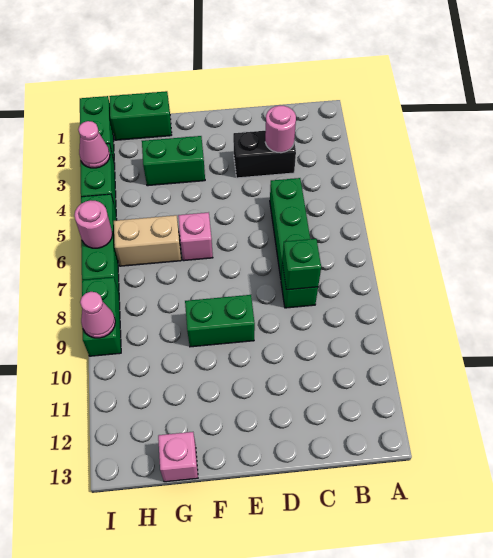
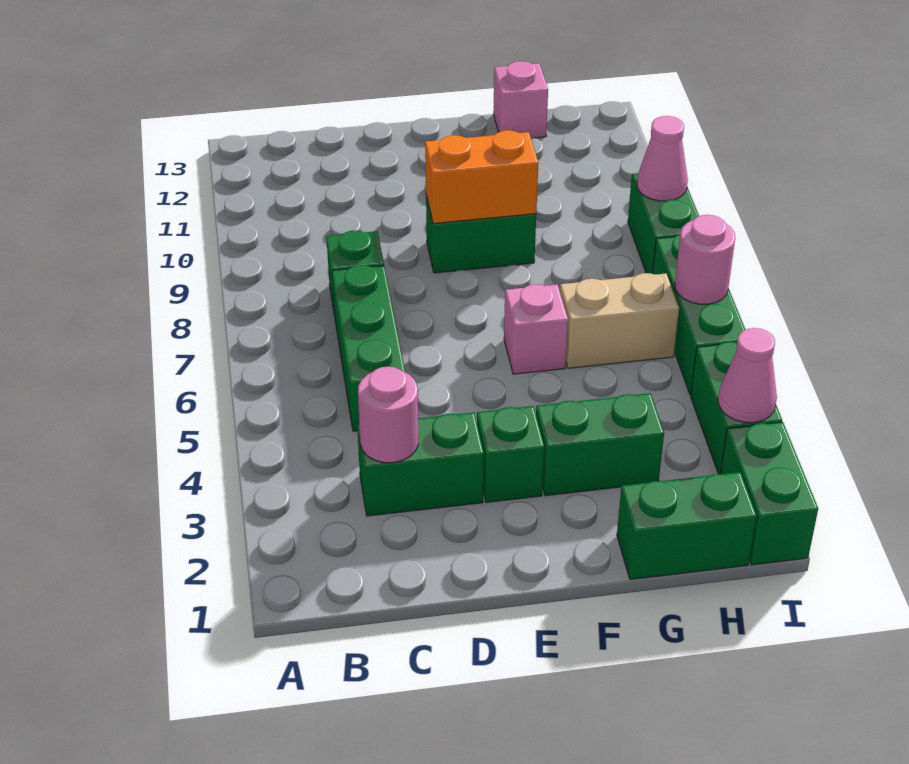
black 1x2 brick [233,131,296,178] -> green 1x2 brick [357,412,484,516]
green 1x1 brick [282,239,321,290] -> green 1x1 brick moved to [477,406,544,502]
none -> orange 1x2 brick [425,130,538,224]

